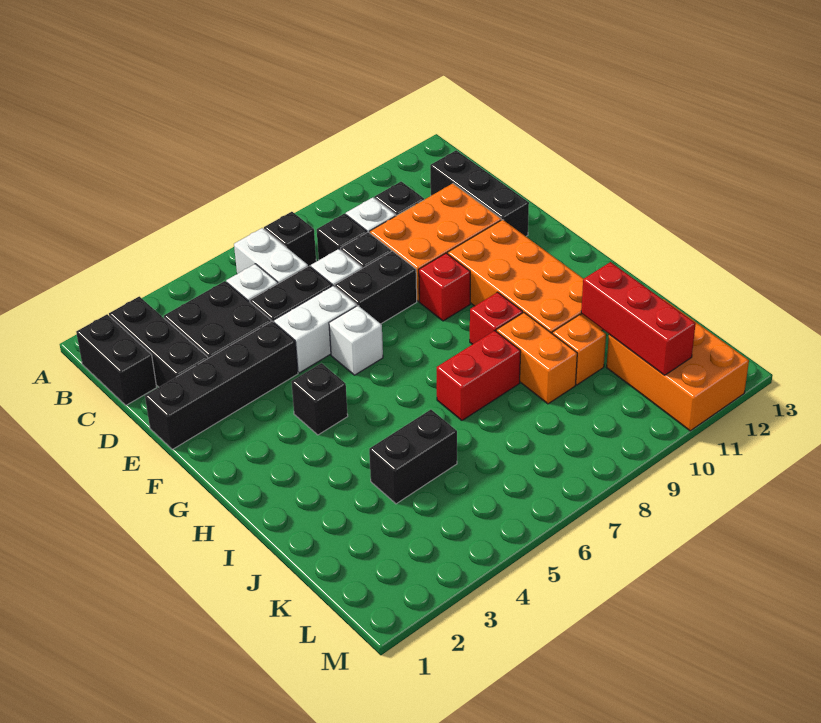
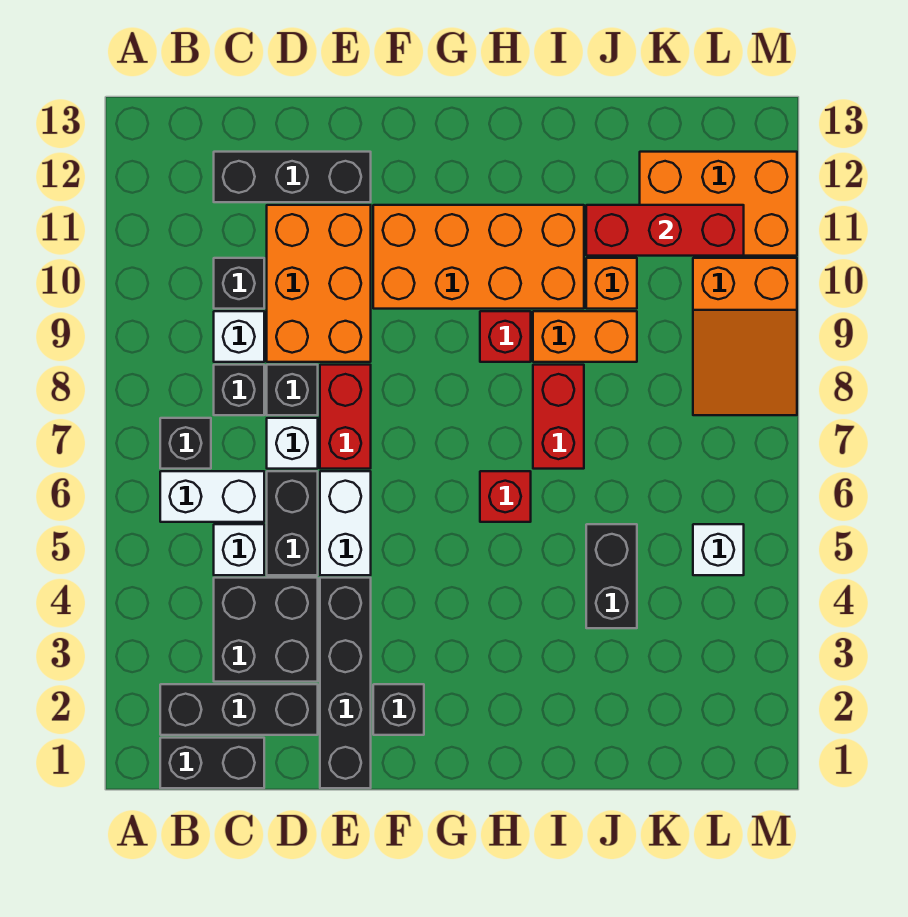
black 1x2 brick [335,251,417,324] -> red 1x2 brick [320,365,371,469]
white 1x1 brick [329,306,383,375] -> white 1x1 brick moved to [693,524,744,575]
red 1x1 brick [419,253,470,321] -> red 1x1 brick moved to [480,471,531,522]
black 1x1 brick [291,363,348,435] -> black 1x1 brick moved to [373,684,424,735]
none -> orange 2x3 slope [693,258,797,415]

